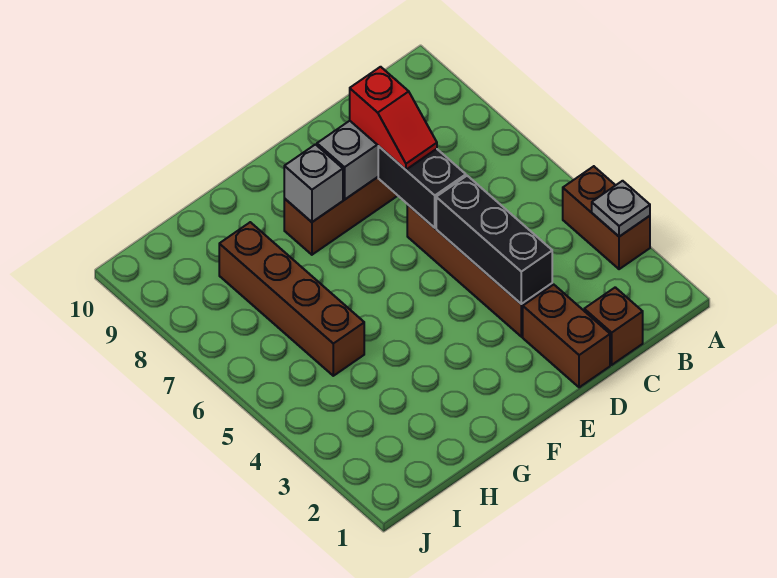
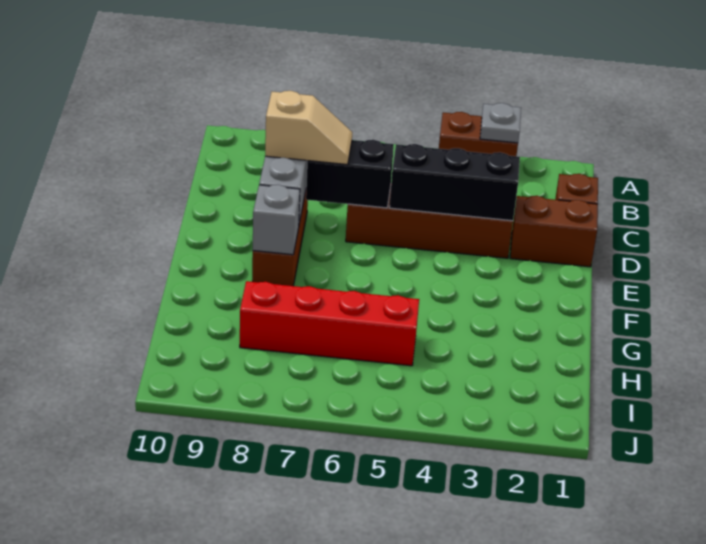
red 1x2 slope [350,67,437,170] -> tan 1x2 slope [265,91,352,165]
brown 1x4 brick [219,222,364,376] -> red 1x4 brick [240,281,419,366]

